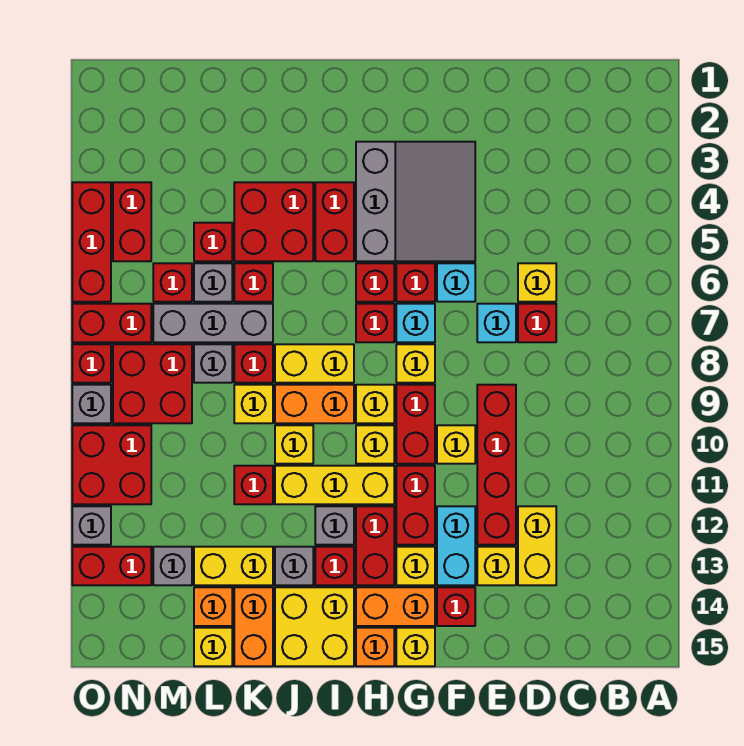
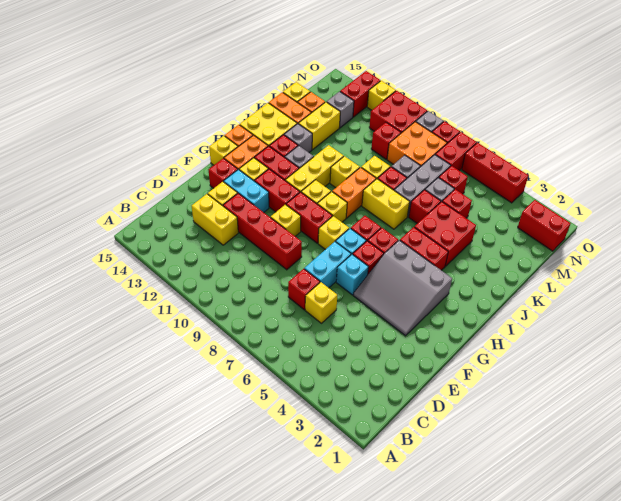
cyan 1x1 brick [477,304,516,342] -> cyan 1x2 brick [304,242,351,288]
yellow 1x2 brick [275,344,354,383] -> yellow 1x2 brick turned to [362,179,410,229]
red 1x1 brick [234,466,273,504] -> red 1x1 brick moved to [371,122,401,159]
red 2x2 brick [113,344,192,423] -> orange 2x2 brick [387,122,447,167]
red 1x2 brick [113,182,151,261] -> red 1x2 brick moved to [518,200,570,251]
grey 1x1 brick [72,506,111,545] -> yellow 1x1 brick [367,81,396,110]

